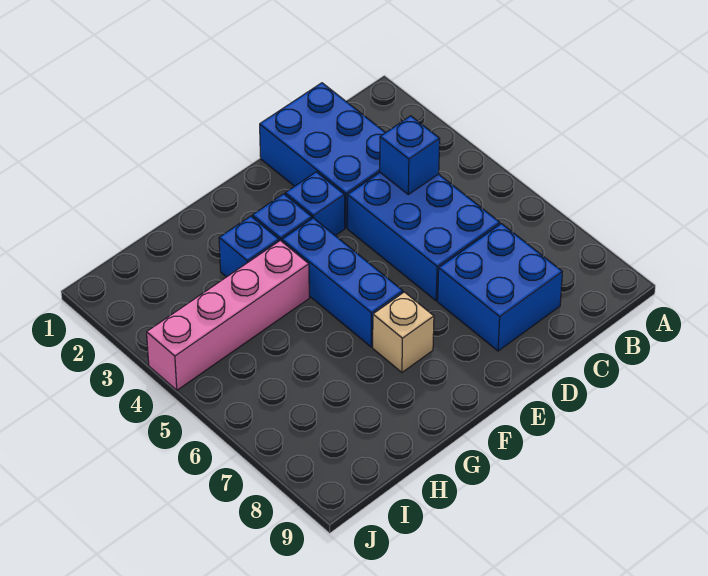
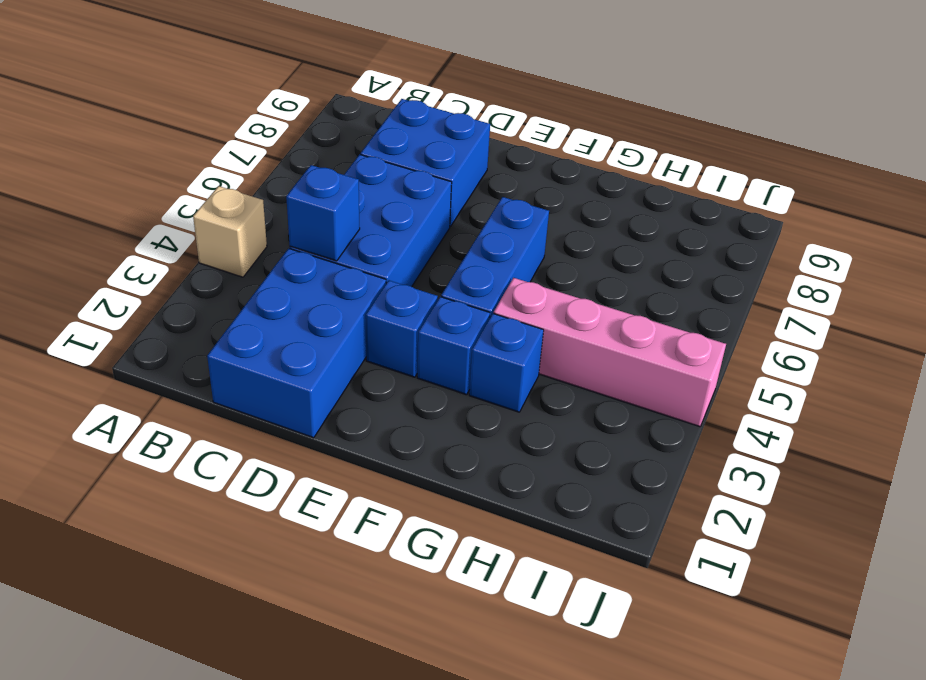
tan 1x1 brick [373,292,434,372] -> tan 1x1 brick moved to [193,186,267,277]

